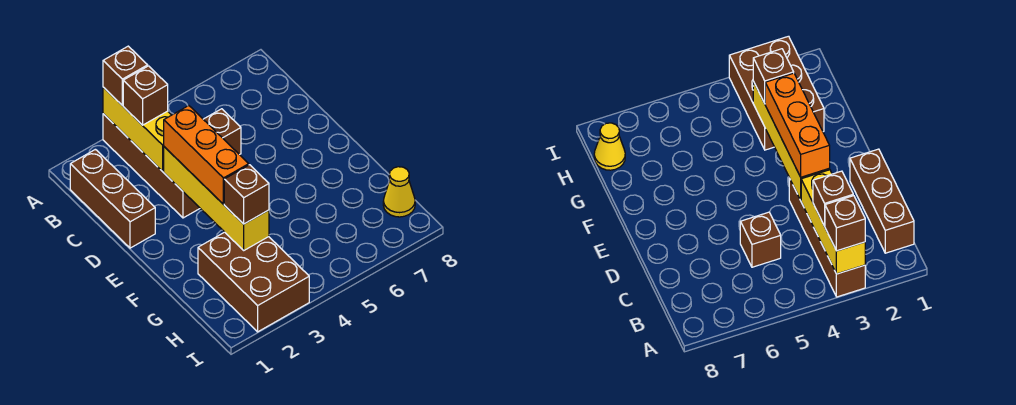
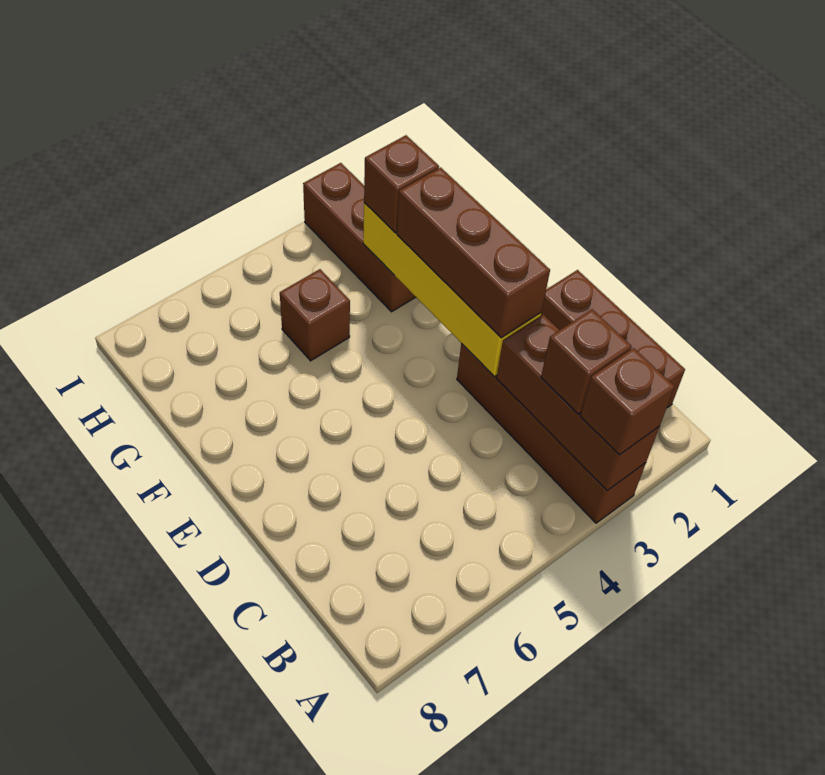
yellow 1x3 brick [103,87,171,171] -> brown 1x3 brick [496,315,660,491]
brown 1x1 brick [203,109,241,155] -> brown 1x1 brick moved to [280,269,350,361]
orange 1x3 brick [164,106,249,204] -> brown 1x3 brick [397,167,550,338]
brown 2x3 brick [198,232,309,332] -> brown 1x3 brick [303,163,415,312]
yellow 1x1 cone [383,167,415,217] -> none

